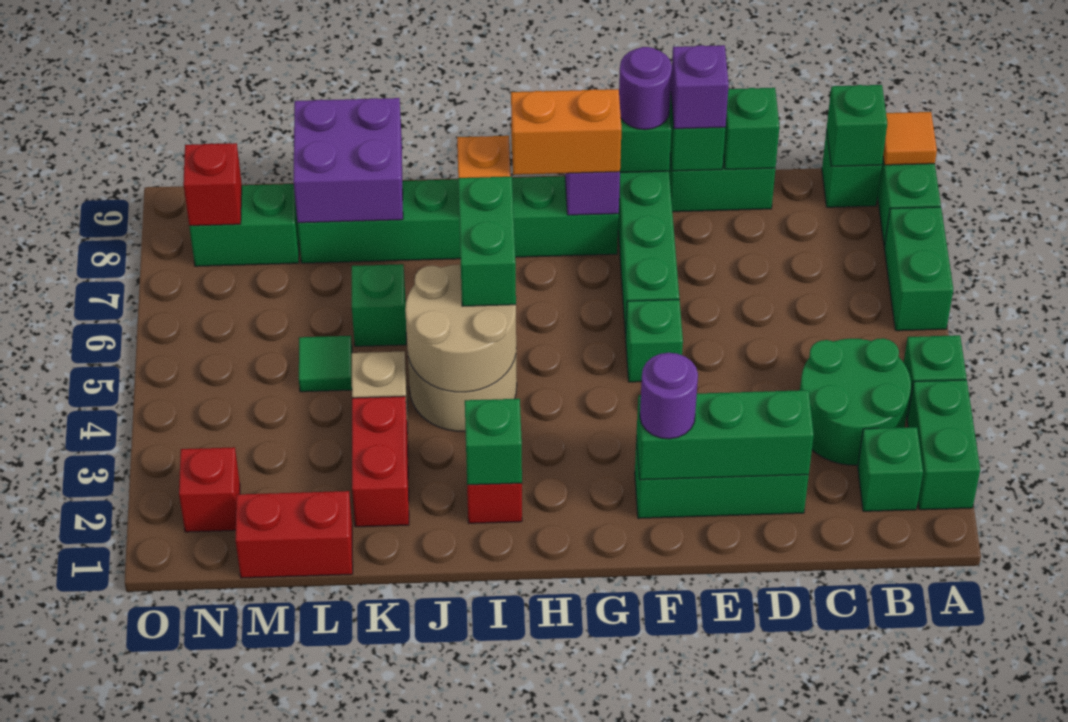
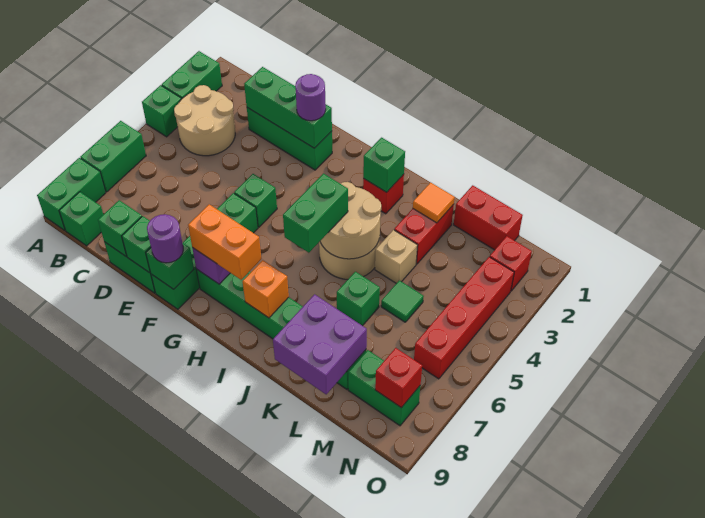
orange 1x1 tile [883,112,937,165] -> orange 1x1 tile moved to [413,182,455,223]
green 1x1 brick [858,427,923,511] -> none
green 2x2 round brick [800,338,911,465] -> tan 2x2 round brick [174,85,235,156]
green 1x1 brick [827,85,887,166] -> none
purple 1x1 brick [671,45,729,129] -> none
none -> red 1x4 brick [414,257,514,379]

